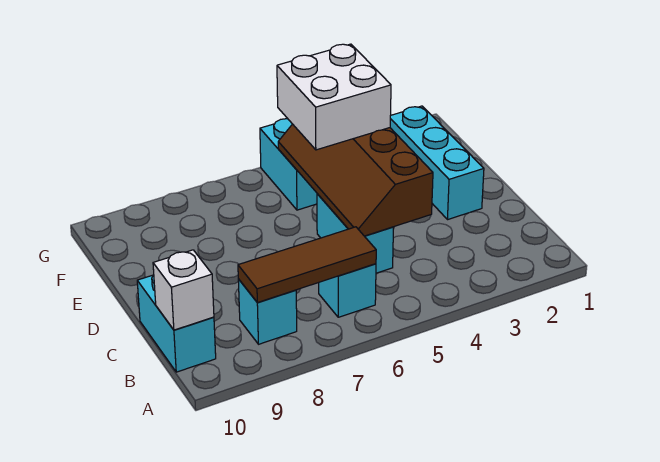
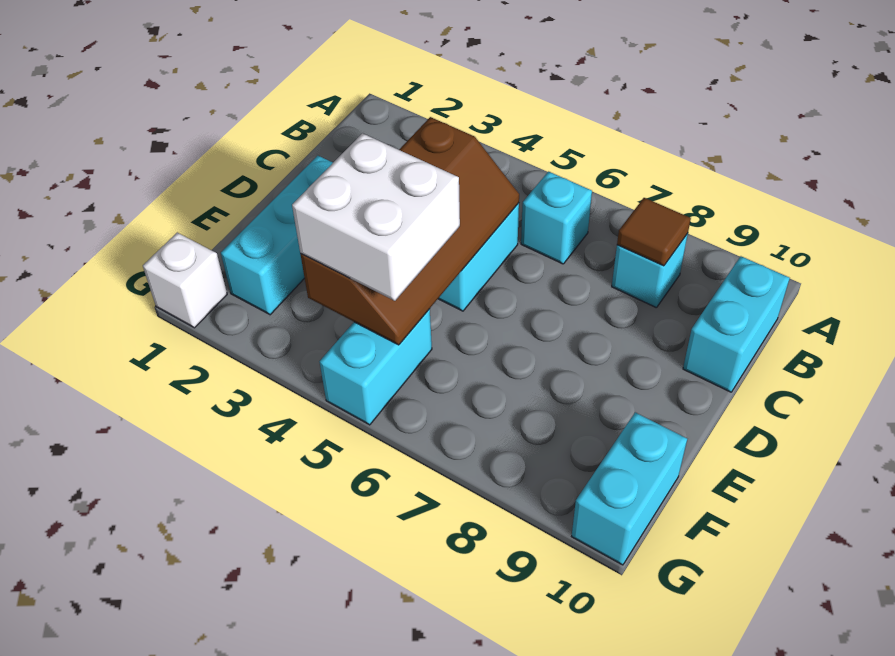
brown 1x3 tile [238,227,376,303] -> brown 1x1 tile [617,198,691,266]
white 1x1 brick [153,250,214,330] -> white 1x1 brick moved to [143,233,227,328]
none -> cyan 1x2 brick [572,412,687,565]

